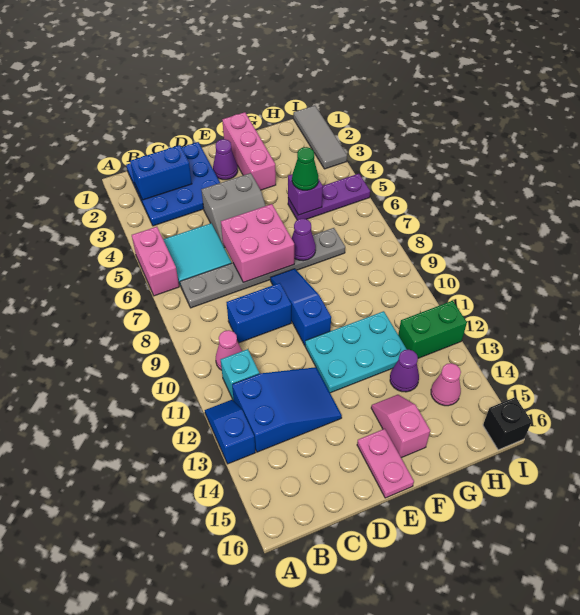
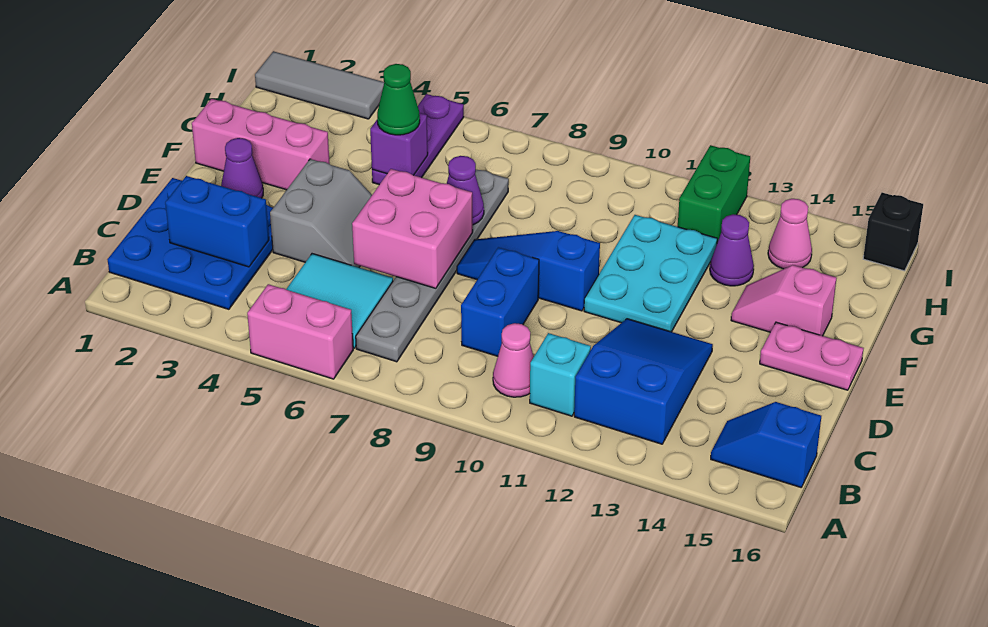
blue 1x2 slope [205,400,256,464] -> blue 1x2 slope moved to [711,402,821,487]
blue 1x2 brick [130,145,192,200] -> blue 1x2 brick turned to [165,176,269,267]

